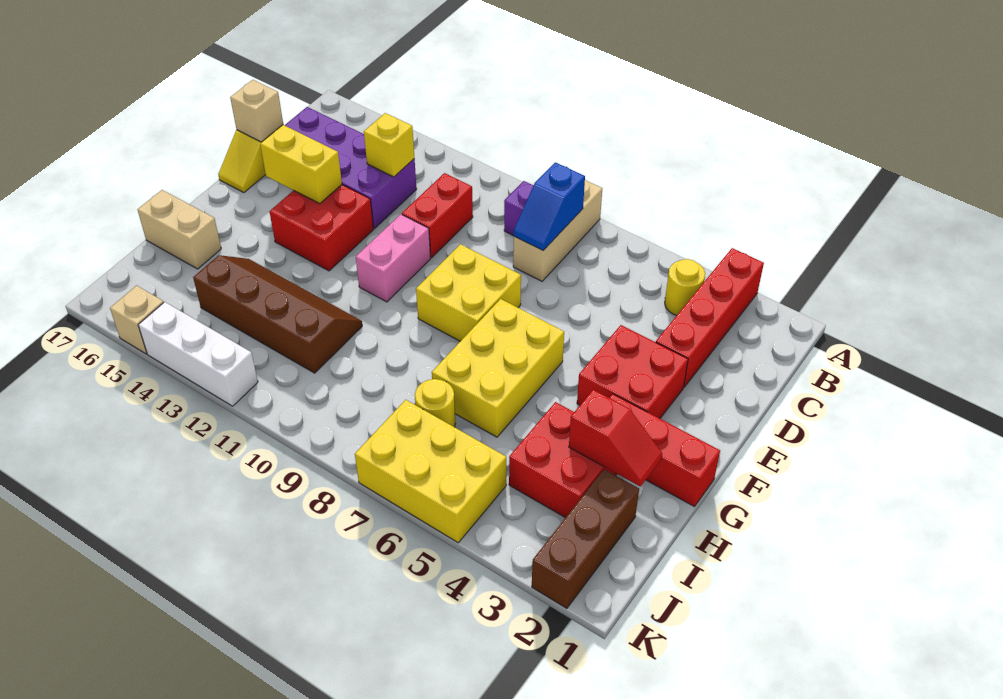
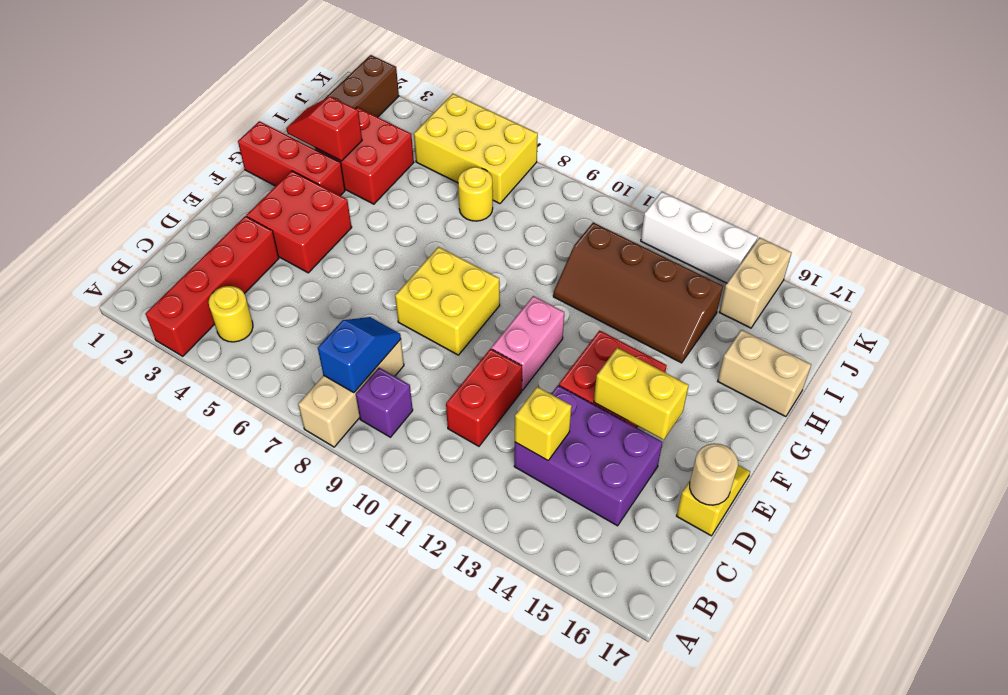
purple 2x4 brick [285,107,417,228] -> purple 2x3 brick [514,385,662,526]
tan 1x1 brick [230,80,283,142] -> tan 1x1 round brick [690,443,738,505]
yellow 2x3 brick [432,299,564,437] -> none
tan 1x1 brick [110,285,164,354] -> tan 1x2 brick [719,237,792,328]

